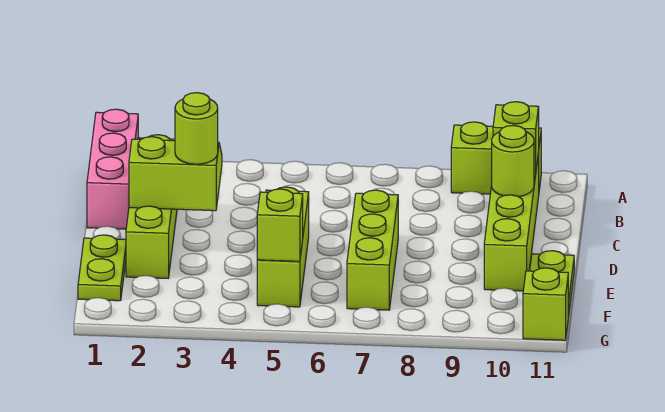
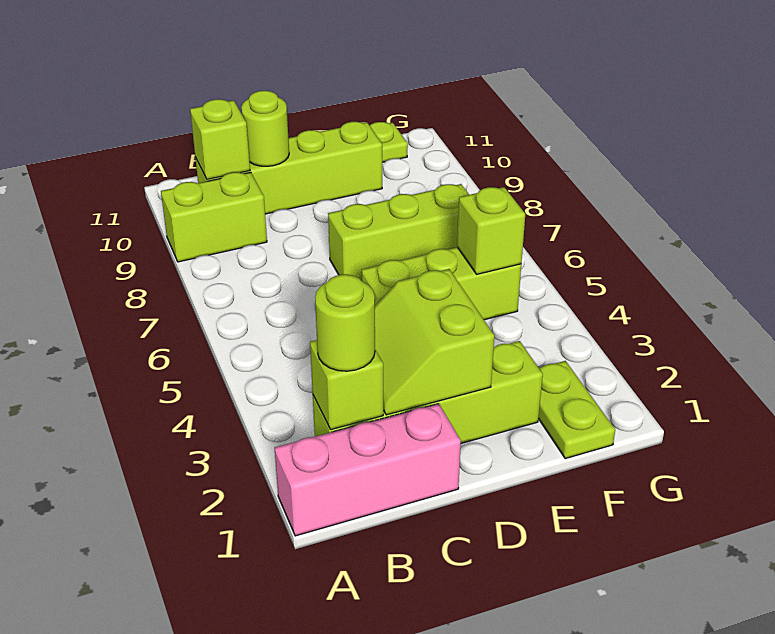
lime 1x2 brick [451,122,541,194] -> lime 1x2 brick turned to [161,172,267,262]
lime 1x1 round brick [175,93,218,164] -> lime 1x1 round brick moved to [315,274,375,371]
lime 1x2 plate [78,235,126,301] -> lime 1x2 plate turned to [538,361,615,459]
lime 1x1 brick [523,268,568,340] -> lime 1x1 brick moved to [310,340,383,430]

